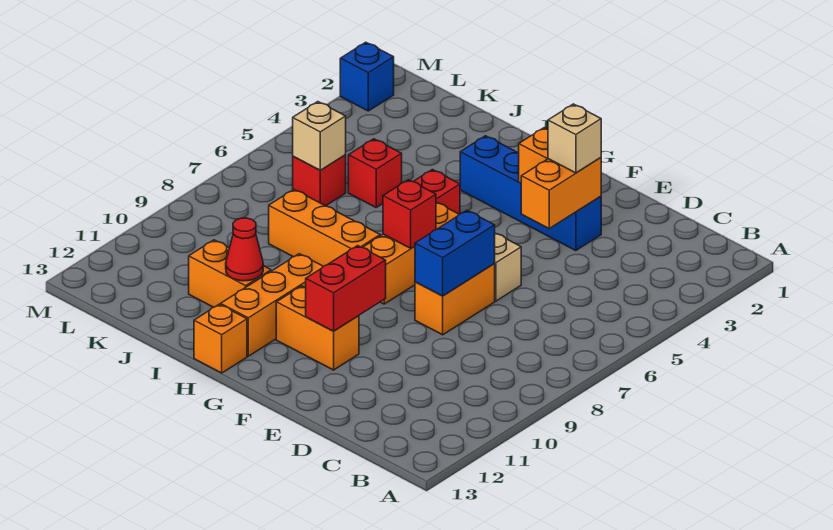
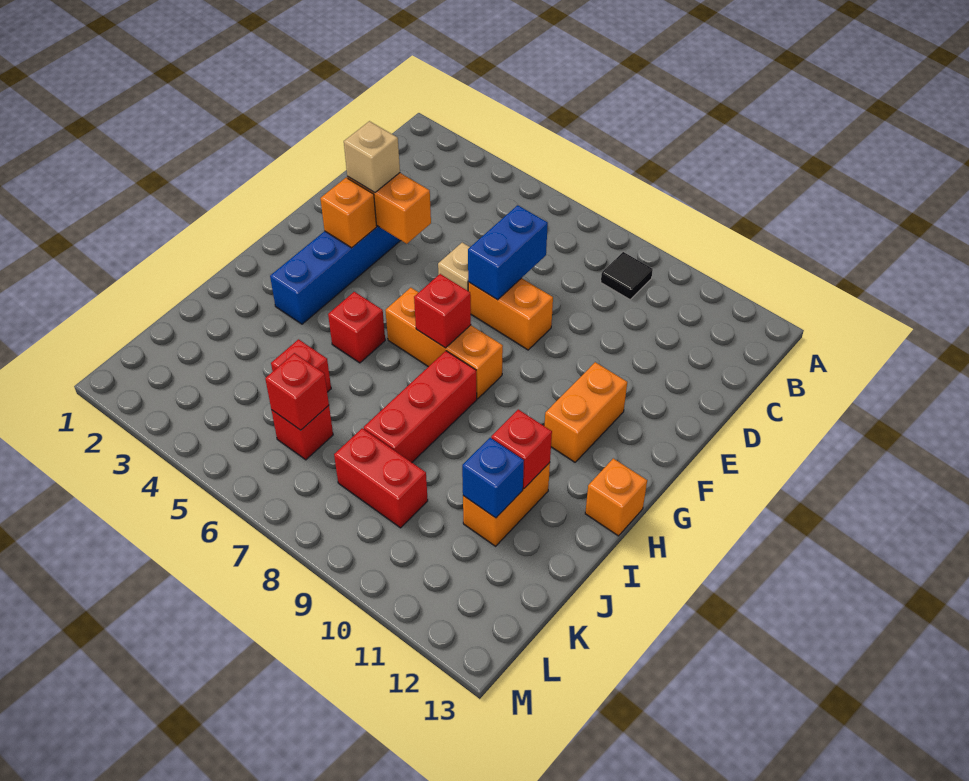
none -> black 1x1 tile [601,252,653,300]
blue 1x2 brick [415,210,495,296] -> blue 1x2 brick turned to [468,205,548,300]
red 1x2 brick [306,246,386,331] -> red 1x2 brick moved to [334,428,428,528]
orange 1x3 brick [269,190,380,266] -> red 1x3 brick [364,351,477,462]
orange 1x3 brick [221,254,323,356] -> none
red 1x1 cone [226,218,263,281] -> red 1x1 brick [491,410,552,489]
tan 1x1 brick [293,102,346,170] -> red 1x1 brick [265,353,329,430]
blue 1x1 brick [340,42,394,111] -> blue 1x1 brick moved to [462,438,524,518]

